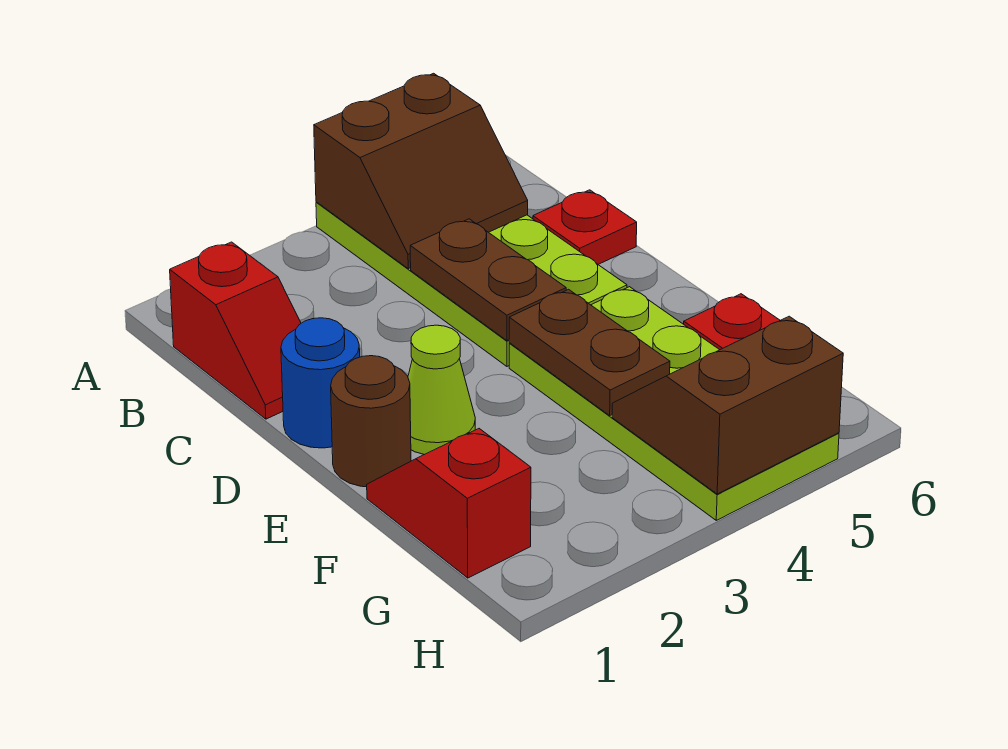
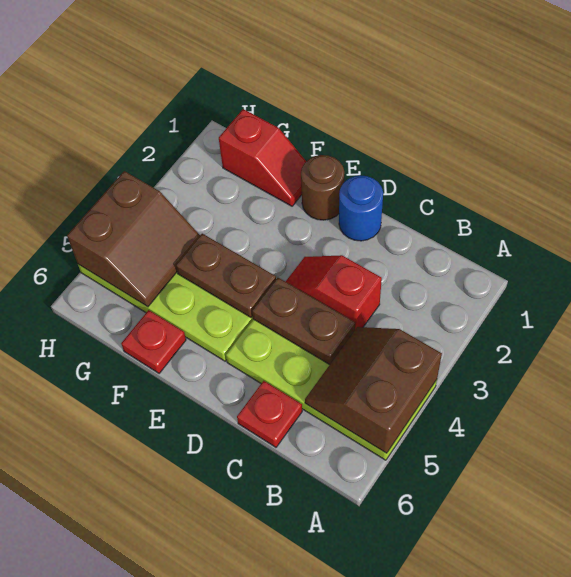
red 1x2 slope [170,242,301,419] -> red 1x2 slope moved to [286,255,382,329]
lime 1x1 cone [408,325,475,455] -> none

